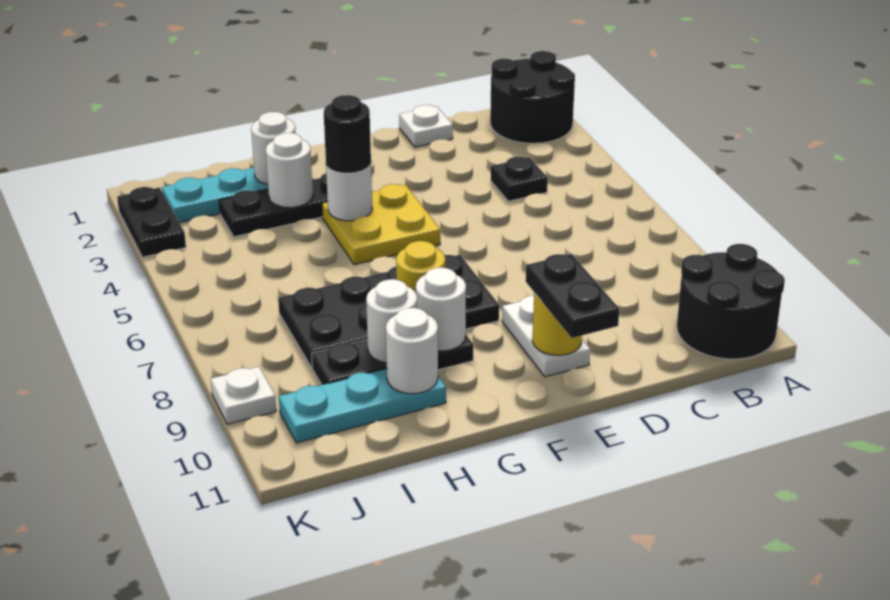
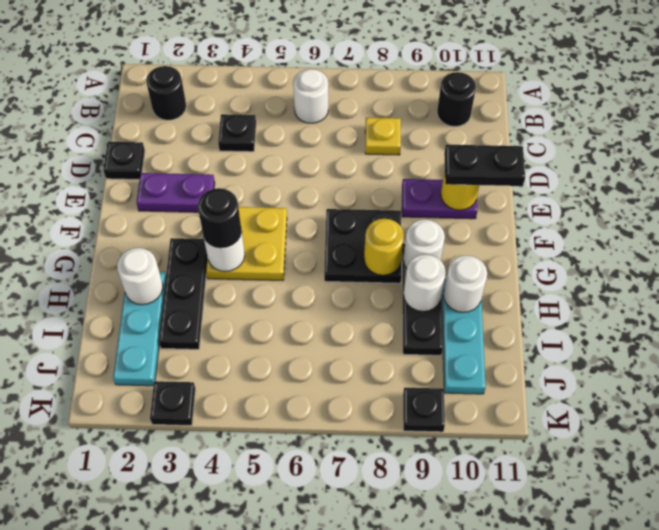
black 2x2 round brick [490,51,575,143] -> black 1x1 round brick [146,66,186,120]
black 2x2 round brick [677,244,785,359] -> black 1x1 round brick [437,72,476,127]
none -> yellow 1x1 plate [365,118,401,155]
white 1x1 plate [399,105,453,147] -> black 1x1 plate [103,142,145,179]
none -> purple 1x2 plate [137,173,215,212]
white 1x2 plate [502,296,590,377] -> purple 1x2 plate [402,179,477,219]
black 2x4 plate [278,255,499,368] -> black 2x2 plate [324,209,401,283]
white 1x1 round brick [266,133,313,208] -> white 1x1 round brick moved to [293,69,328,123]
black 1x2 plate [117,187,186,257] -> black 1x1 plate [150,381,195,425]
white 1x1 plate [211,367,276,424] -> black 1x1 plate [403,388,445,432]

